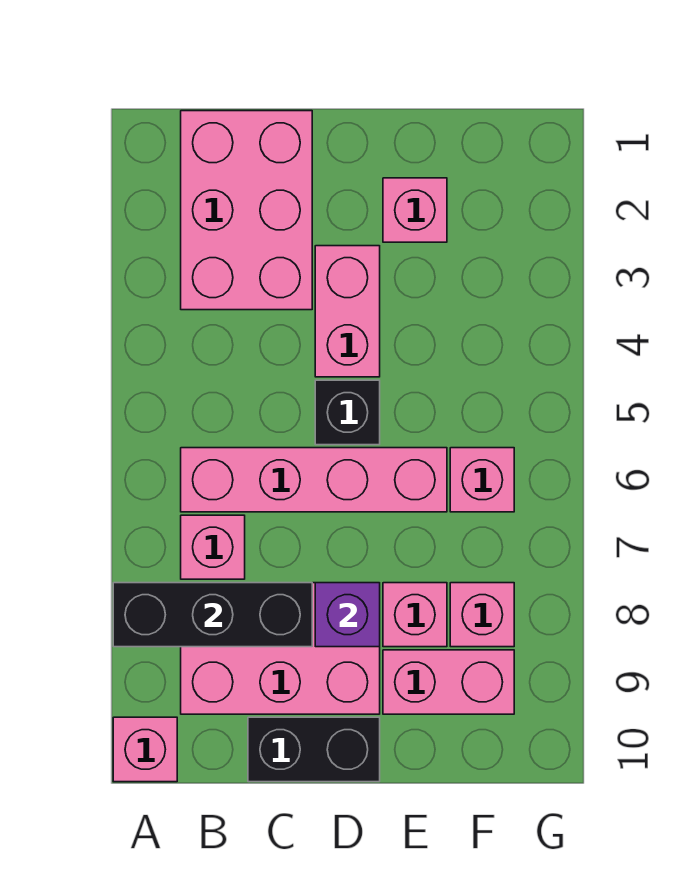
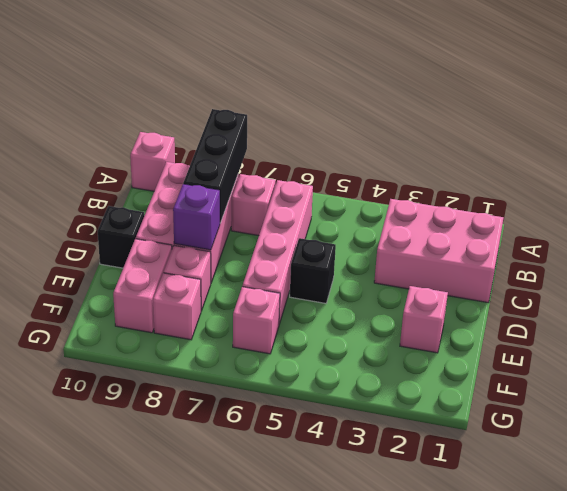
black 1x2 brick [248,717,380,782] -> black 1x1 brick [98,206,144,268]
pink 1x2 brick [315,246,380,377] -> none

